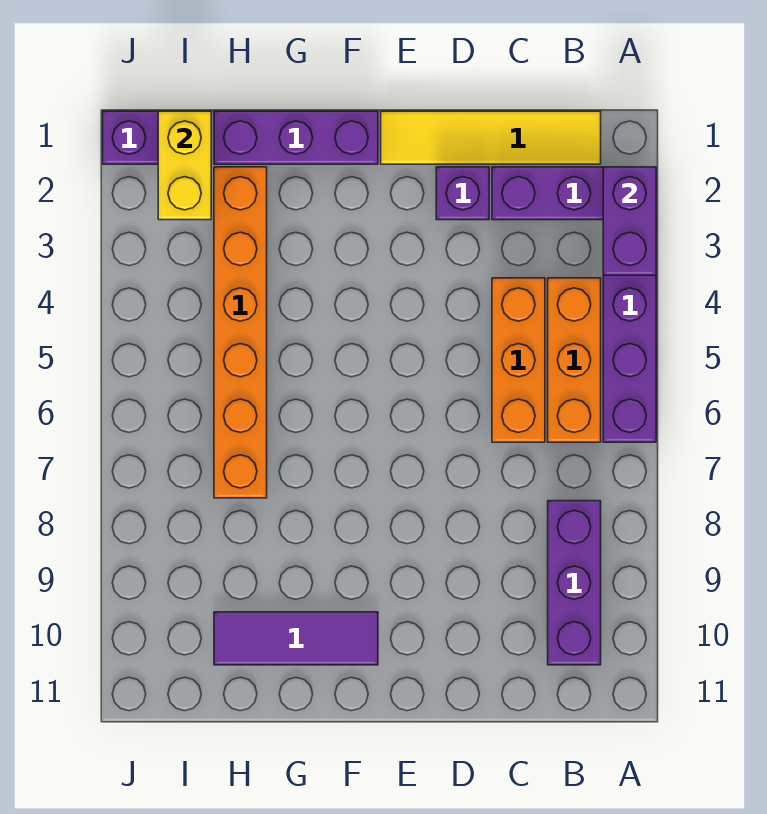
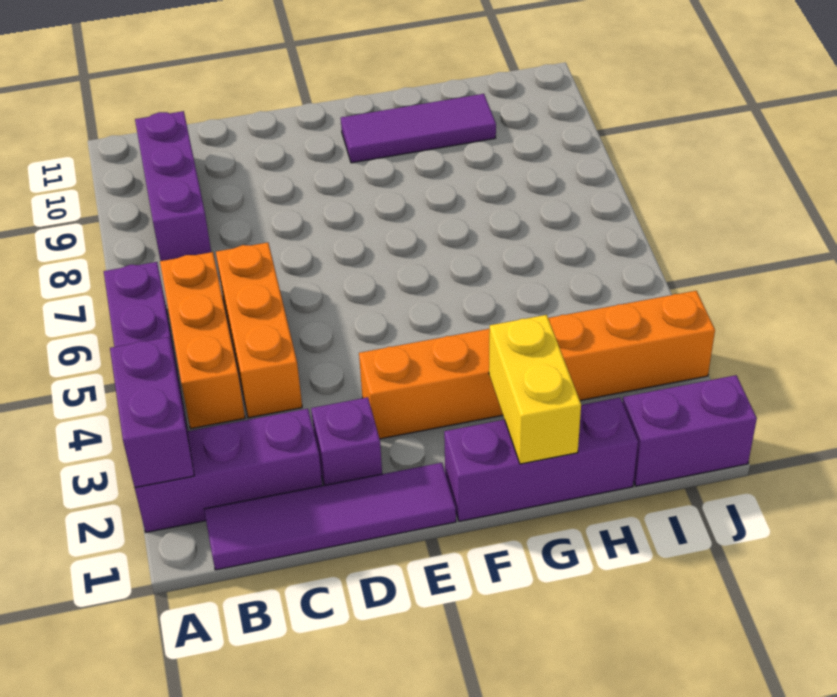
yellow 1x4 tile [381,111,601,164] -> purple 1x4 tile [204,463,456,570]
orange 1x6 brick [214,167,267,498] -> orange 1x6 brick turned to [359,291,715,439]
yellow 1x2 brick [158,111,211,220] -> yellow 1x2 brick moved to [489,315,581,464]

